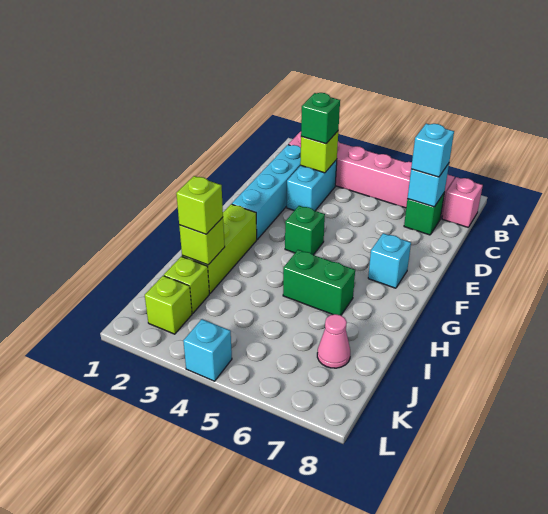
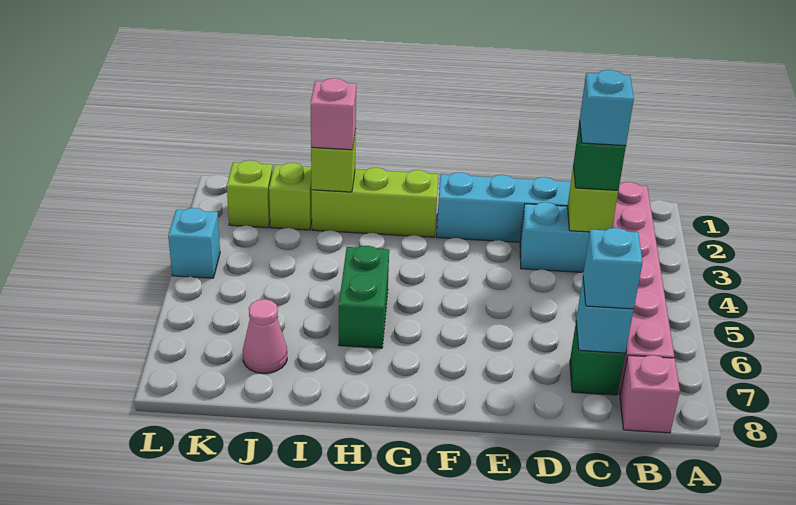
green 1x1 brick [285,206,325,255] -> none
cyan 1x1 brick [368,233,411,288] -> cyan 1x1 brick moved to [580,70,634,146]
lime 1x1 brick [176,176,223,234] -> pink 1x1 brick [311,78,356,150]

